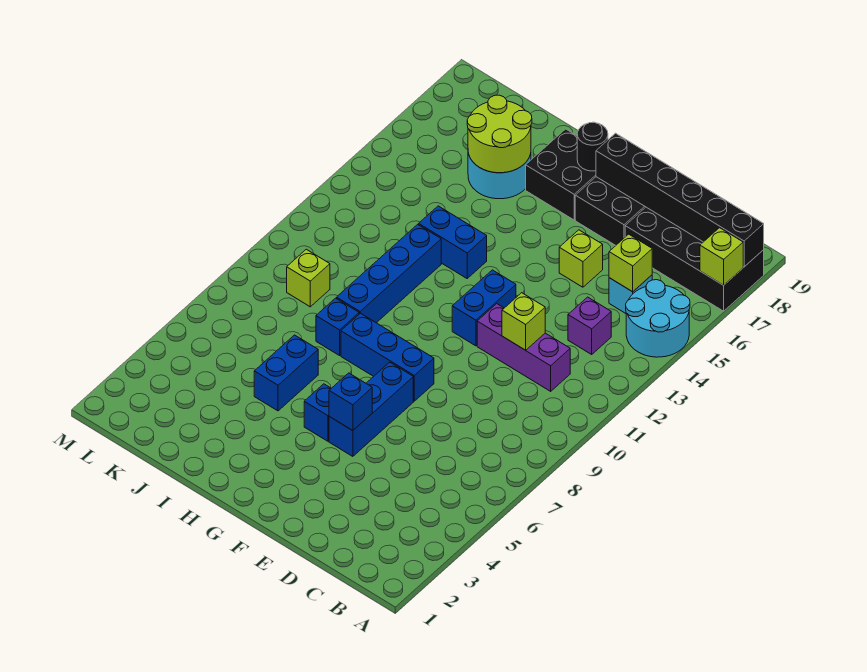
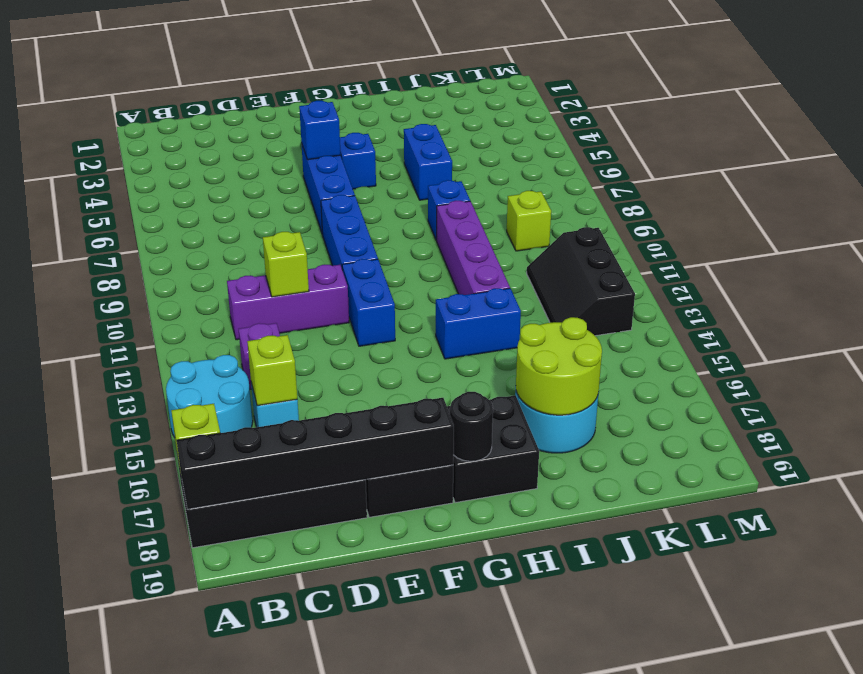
lime 1x1 brick [559,230,603,287] -> none
blue 1x3 brick [341,313,434,401] -> blue 1x3 brick turned to [321,195,378,268]
blue 1x4 brick [337,224,441,323] -> purple 1x4 brick [437,201,510,295]
none -> black 2x3 slope [527,227,635,336]

